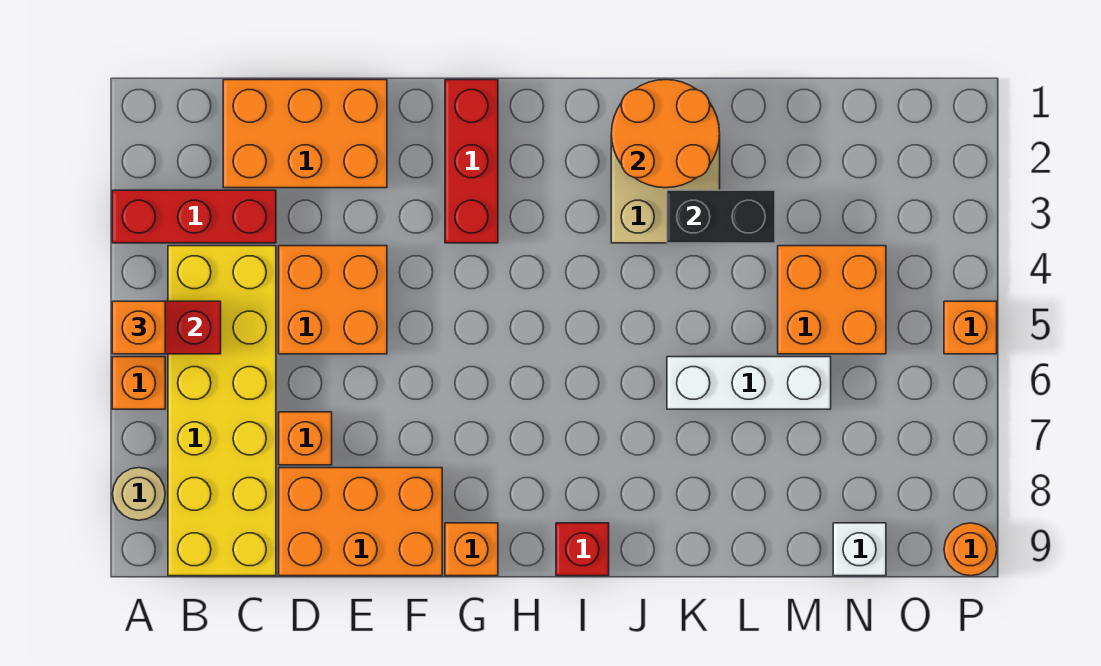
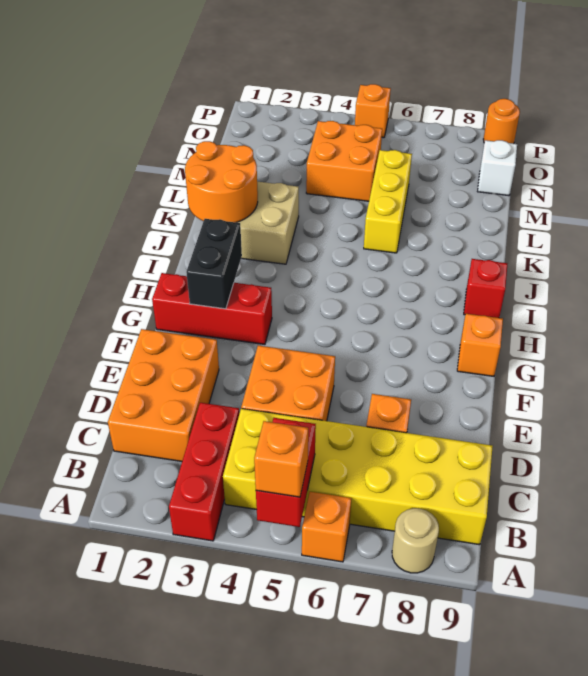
orange 2x3 brick [279,468,442,576] -> none
black 1x2 brick [667,190,775,243] -> black 1x2 brick moved to [186,219,242,309]
white 1x3 brick [667,357,831,409] -> yellow 1x3 brick [364,150,412,253]

